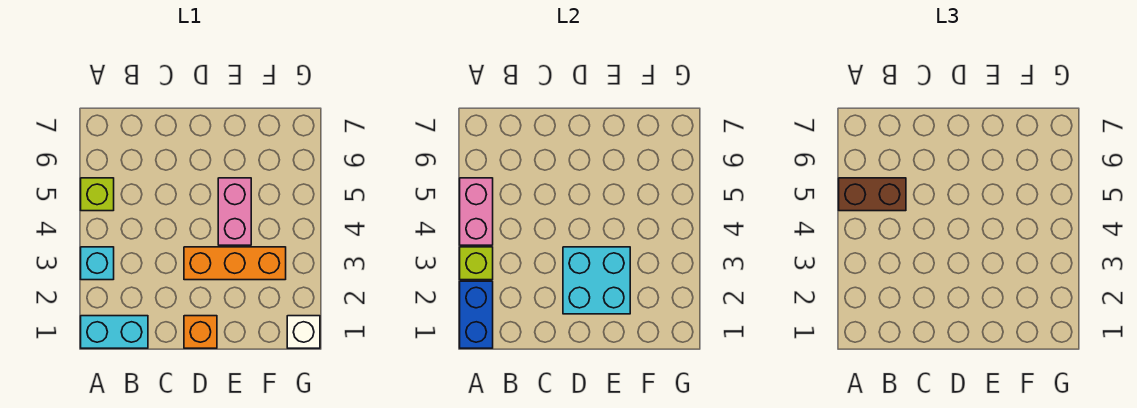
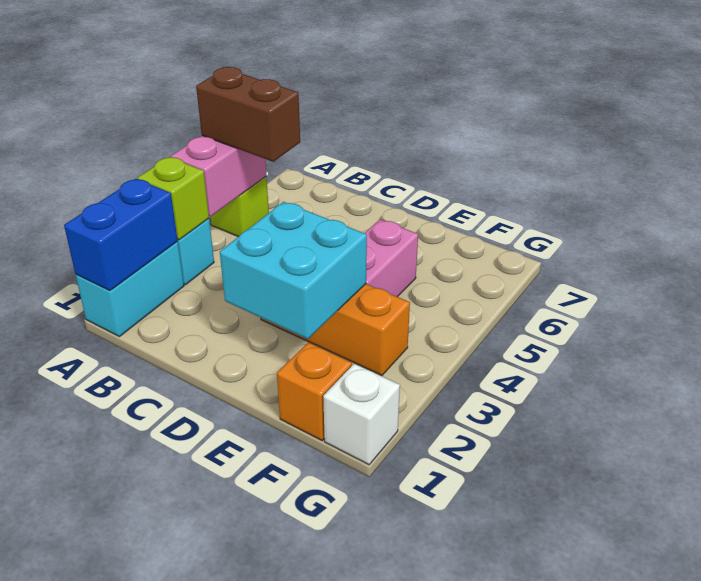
cyan 1x2 brick [81,316,148,348] -> cyan 1x2 brick turned to [76,242,184,337]
orange 1x1 brick [184,316,217,348] -> orange 1x1 brick moved to [277,342,352,440]

